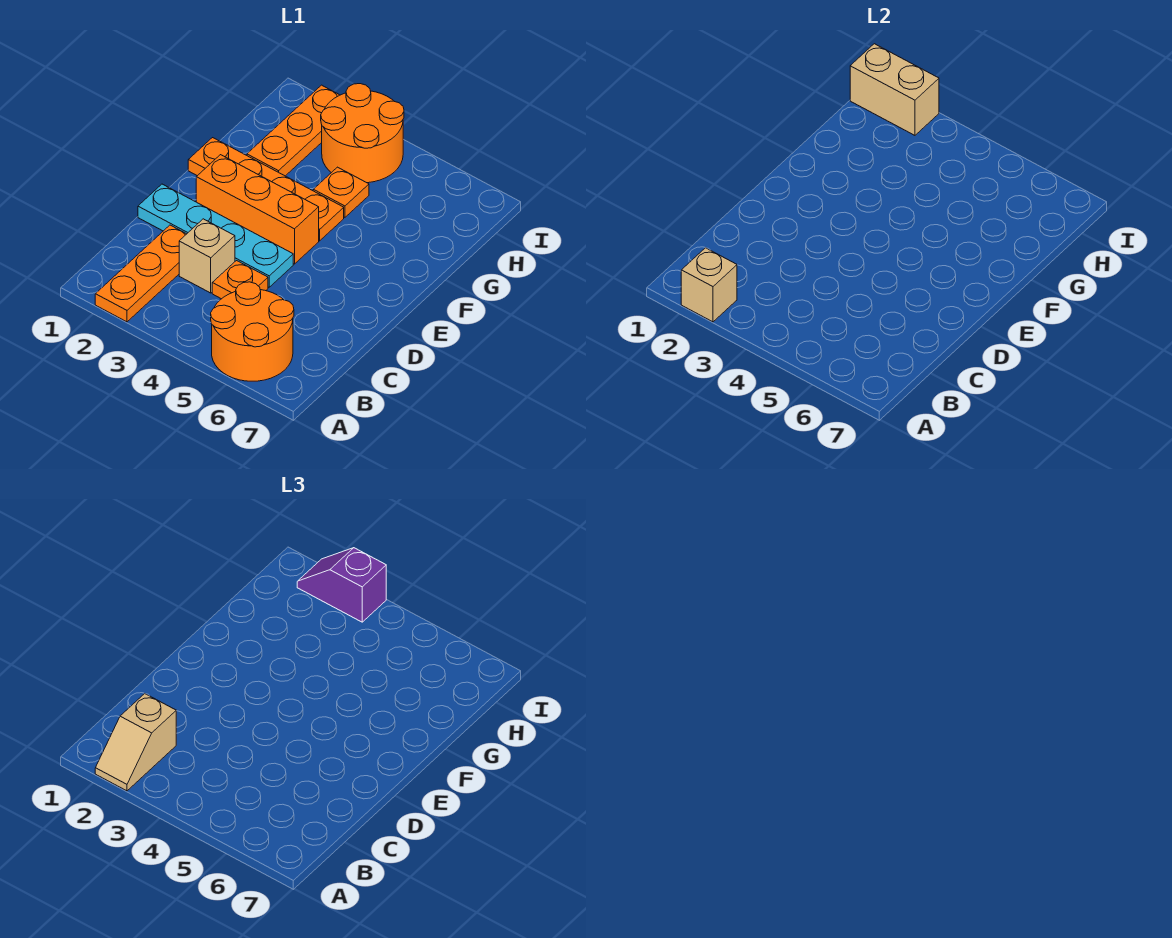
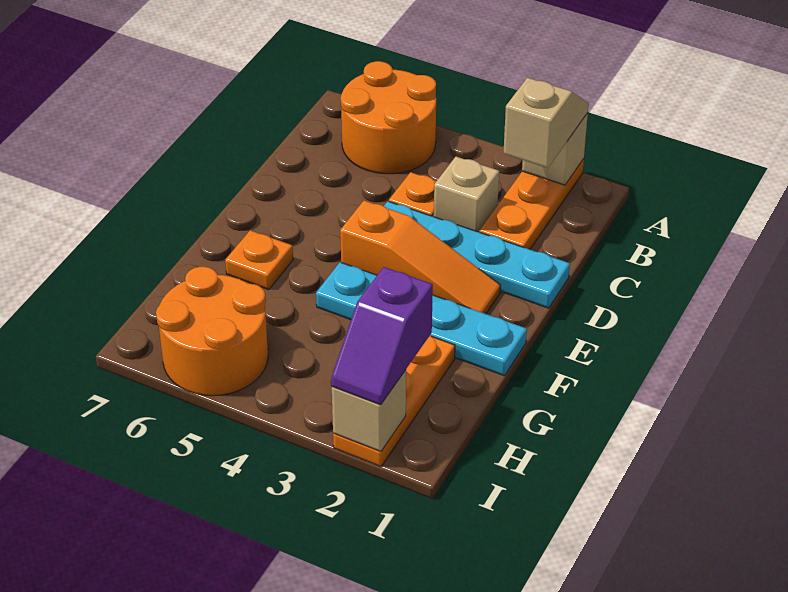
orange 1x3 brick [196,155,319,264] -> orange 1x3 slope [340,201,501,314]
orange 1x4 plate [188,138,344,241] -> cyan 1x4 plate [316,262,527,376]
orange 1x1 plate [313,167,369,217] -> orange 1x1 plate moved to [225,230,293,290]
orange 2x2 round brick [321,84,404,183] -> orange 2x2 round brick moved to [156,267,268,396]
tan 1x2 brick [850,44,939,135] -> tan 1x1 brick [332,370,406,452]
purple 1x2 slope [297,548,386,622] -> purple 1x2 slope turned to [331,267,433,405]

